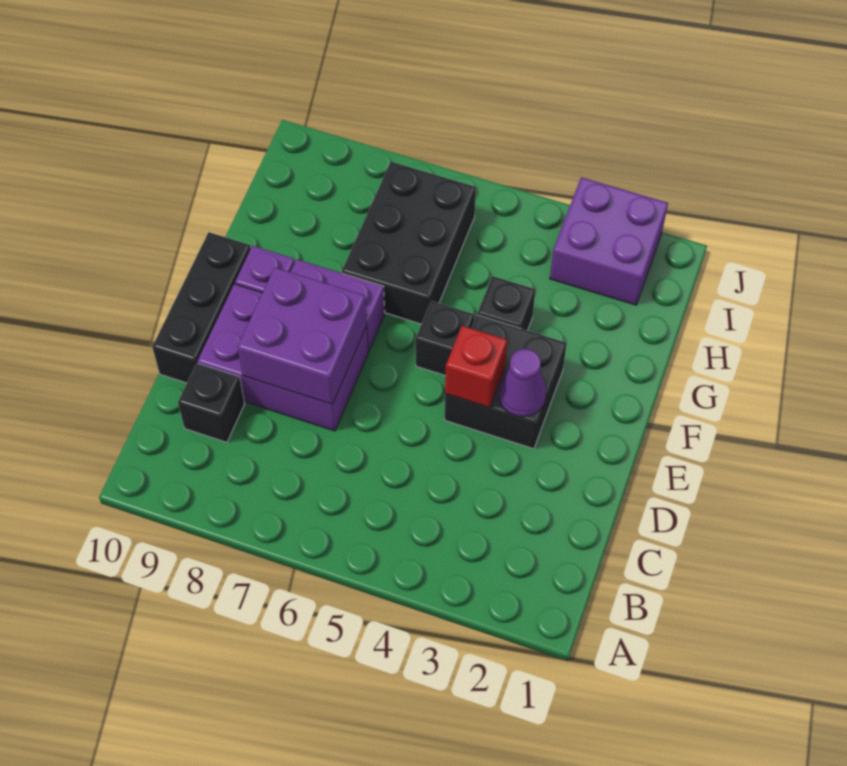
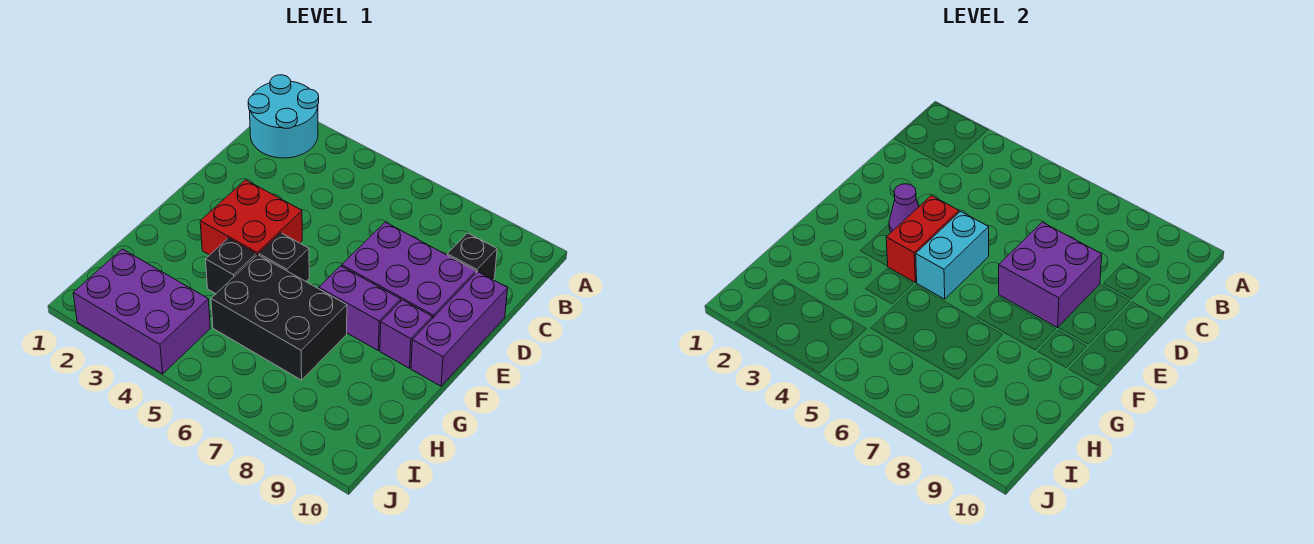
none -> cyan 2x2 round brick [248,75,319,158]
black 1x3 brick [152,232,251,383] -> purple 1x3 brick [411,272,508,386]
black 2x2 brick [445,315,567,449] -> red 2x2 brick [200,180,302,256]
red 1x1 brick [445,326,507,408] -> red 1x2 brick [886,195,959,282]
none -> cyan 1x2 brick [916,211,989,299]
black 2x3 brick [342,162,476,324] -> black 2x3 brick turned to [211,255,347,380]
purple 2x2 brick [550,177,668,305] -> purple 2x3 brick [73,249,210,374]

